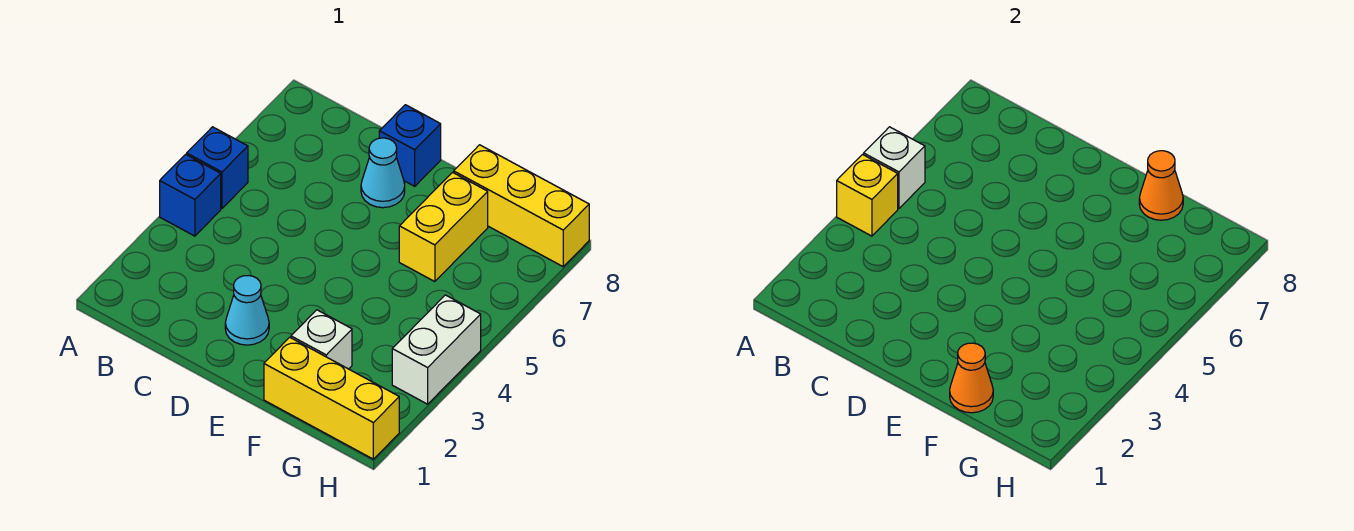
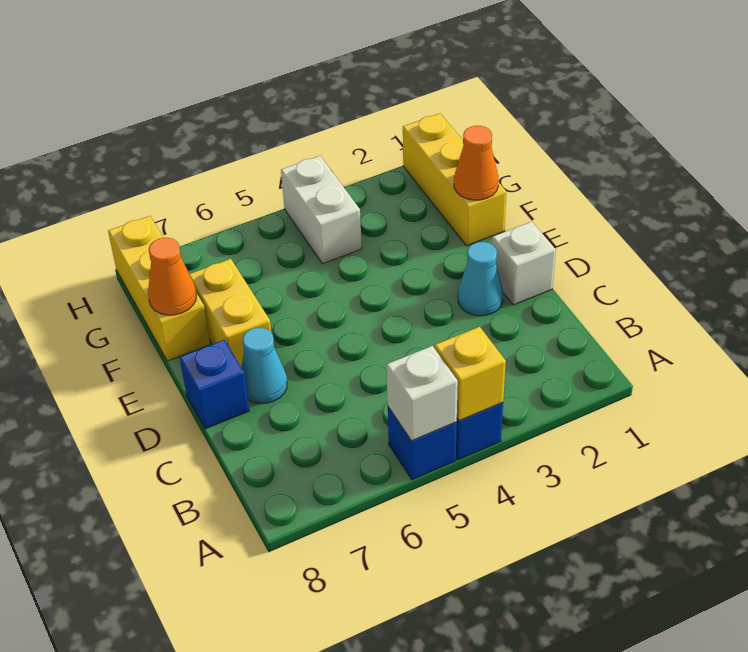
white 1x1 brick [291,310,352,369] -> white 1x1 brick moved to [492,222,556,305]
yellow 1x2 brick [399,172,488,282] -> yellow 1x2 brick turned to [190,259,271,366]
white 1x2 brick [392,295,481,404] -> white 1x2 brick turned to [281,156,362,264]

